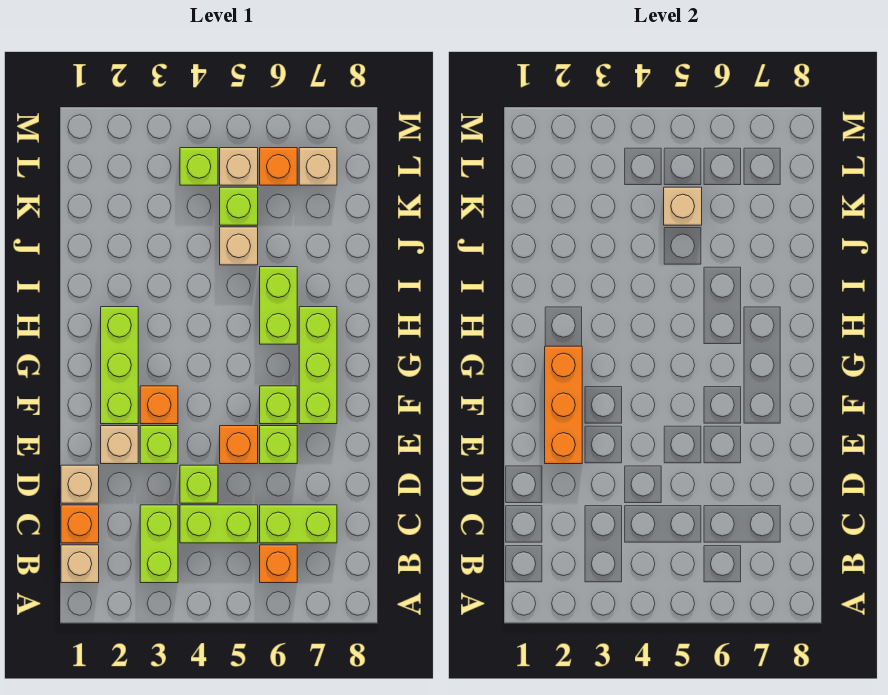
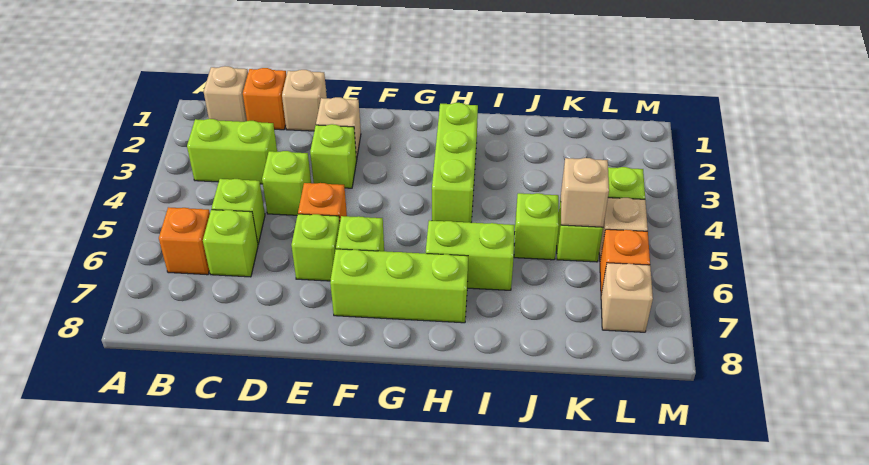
lime 1x2 brick [180,505,258,543] -> lime 1x1 brick [212,179,265,244]
lime 1x2 brick [260,505,337,543] -> lime 1x1 brick [203,210,258,277]
orange 1x3 brick [545,346,582,464] -> none
lime 1x3 brick [101,307,138,424] -> lime 1x3 brick turned to [432,103,478,223]
orange 1x1 brick [140,386,178,424] -> none
tan 1x1 brick [220,227,258,265] -> lime 1x1 brick [514,193,559,260]

